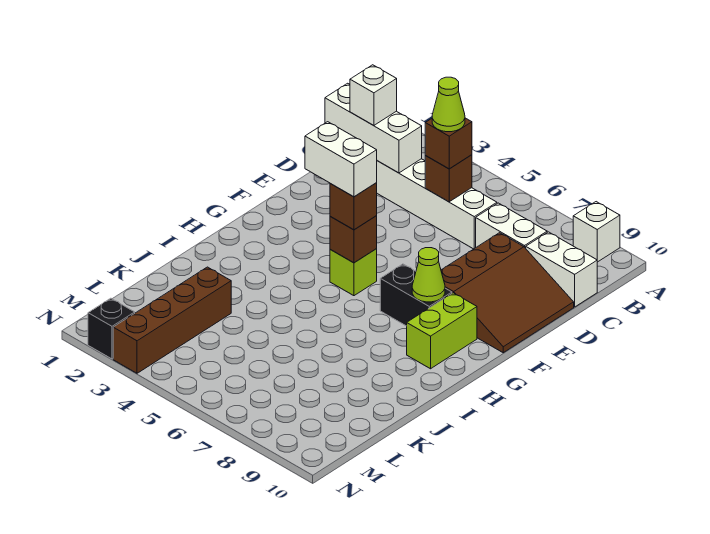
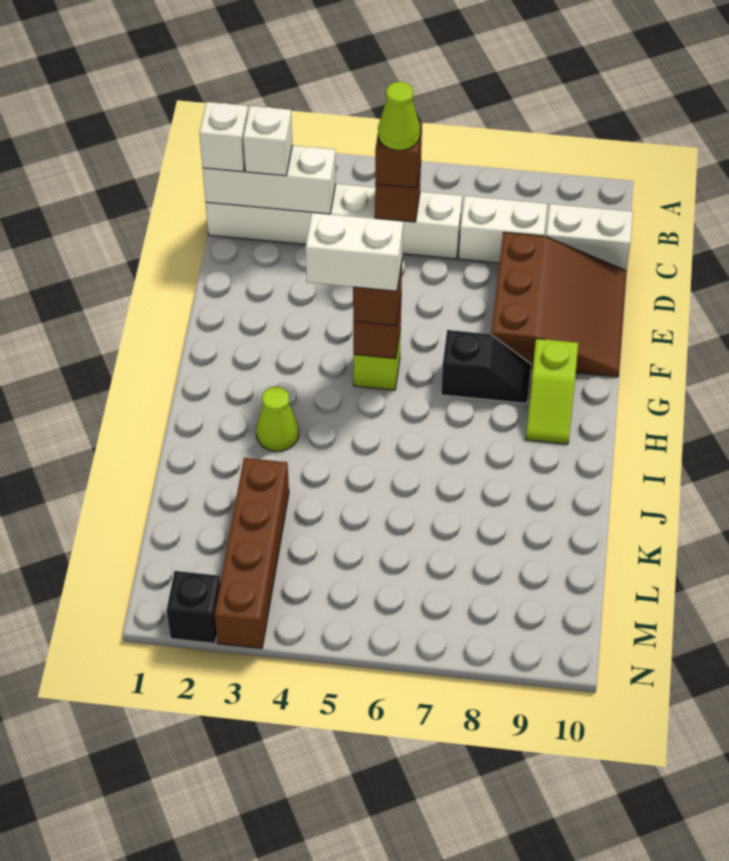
white 1x1 brick [573,202,620,262] -> white 1x1 brick moved to [199,102,248,172]
black 1x2 brick [380,264,452,326] -> black 1x2 slope [441,330,531,403]
lime 1x1 cone [412,248,445,302] -> lime 1x1 cone moved to [256,386,299,451]
lime 1x2 brick [407,293,477,369] -> lime 1x2 slope [526,339,578,444]

